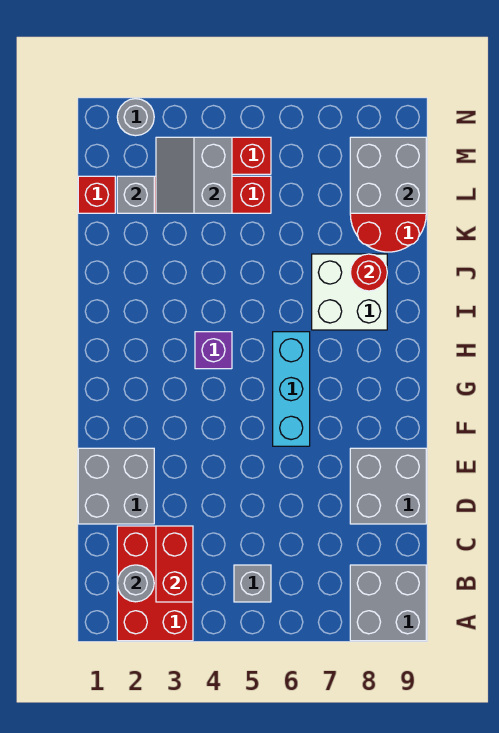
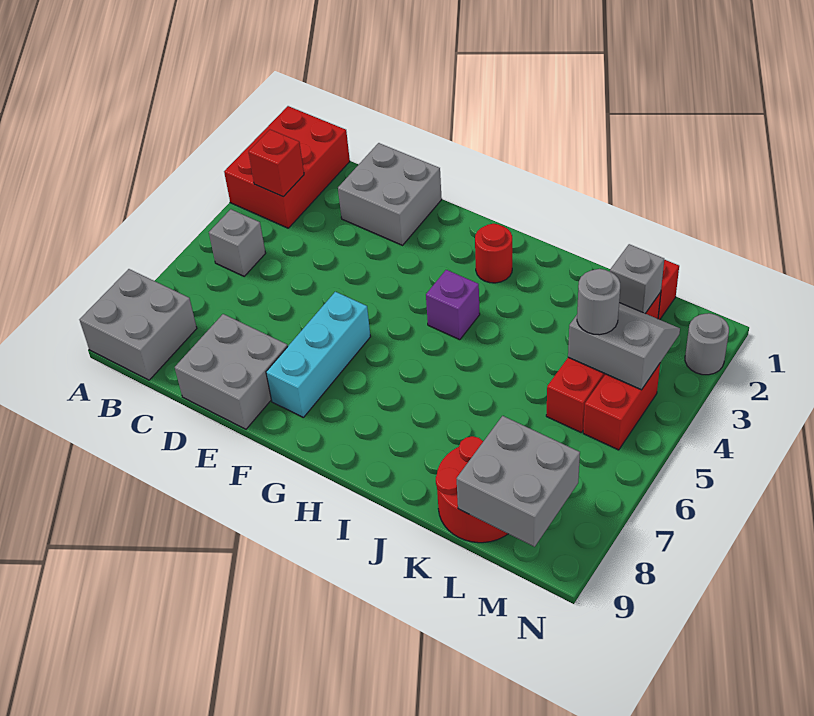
red 2x3 brick [117,526,193,641] -> red 2x3 brick turned to [224,106,350,228]
grey 1x1 round brick [117,565,154,602] -> grey 1x1 round brick moved to [577,269,620,335]
red 1x2 brick [156,526,193,602] -> red 1x1 brick [248,130,304,197]
cyan 1x3 brick [273,332,310,446] -> cyan 1x3 brick turned to [266,292,371,417]
white 2x2 brick [312,254,387,330] -> none
red 1x1 round brick [350,254,387,291] -> red 1x1 round brick moved to [475,224,512,283]

